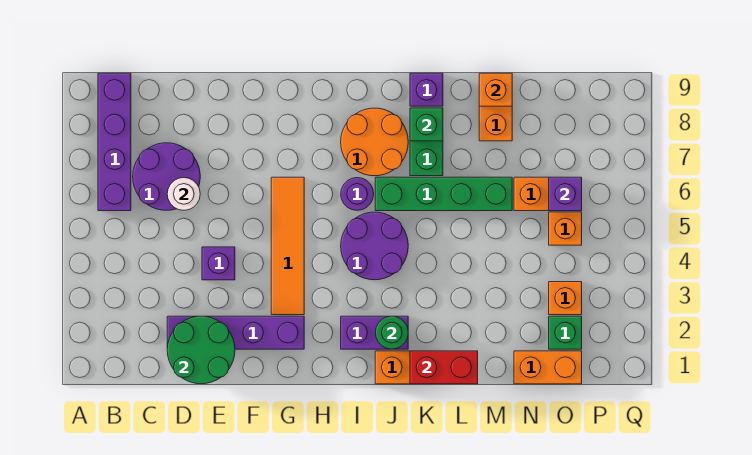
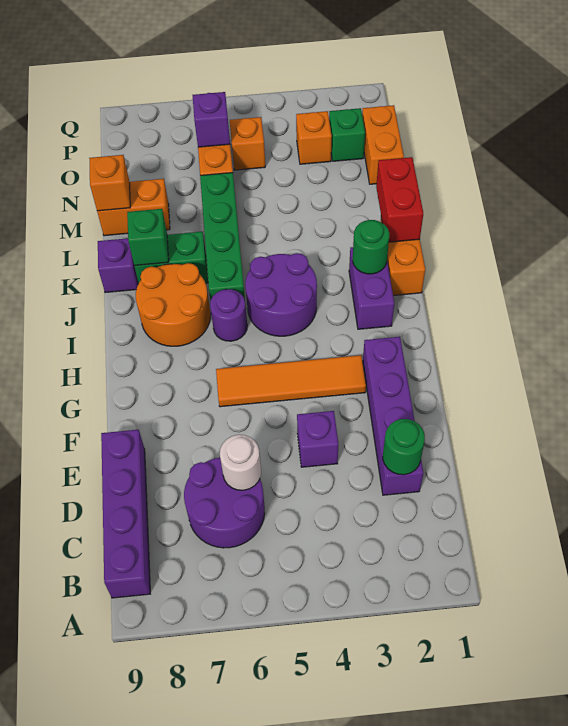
purple 1x4 brick [98,73,131,211] -> purple 1x4 brick turned to [101,430,150,598]
green 2x2 round brick [167,316,235,384] -> green 1x1 round brick [383,419,425,475]

